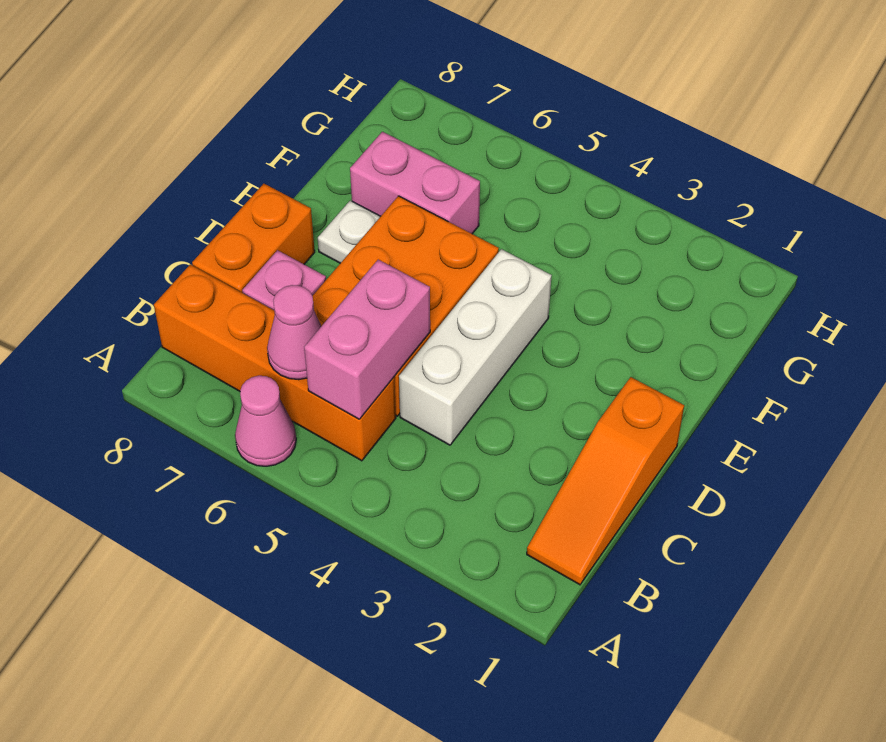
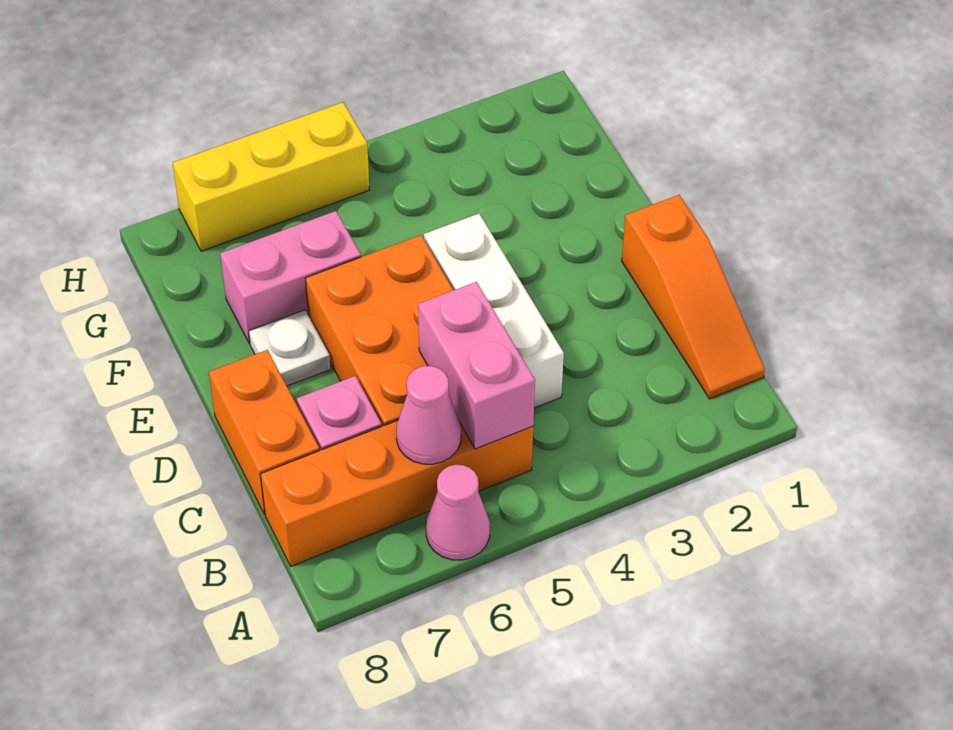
none -> yellow 1x3 brick [173,102,370,251]

